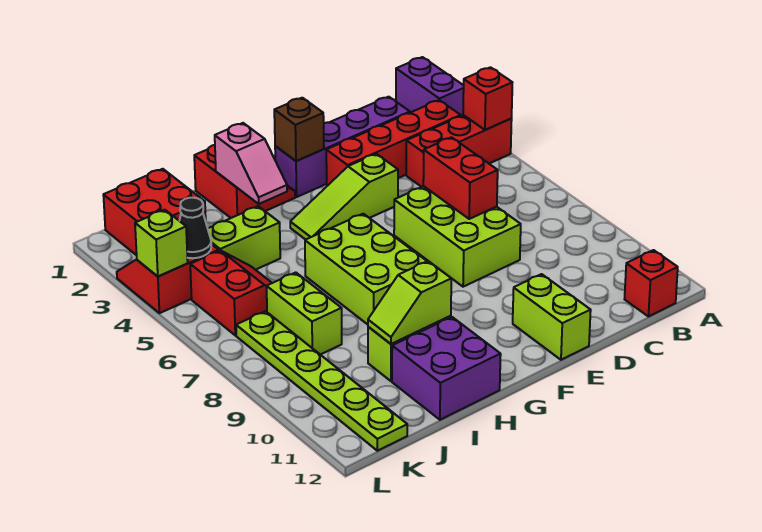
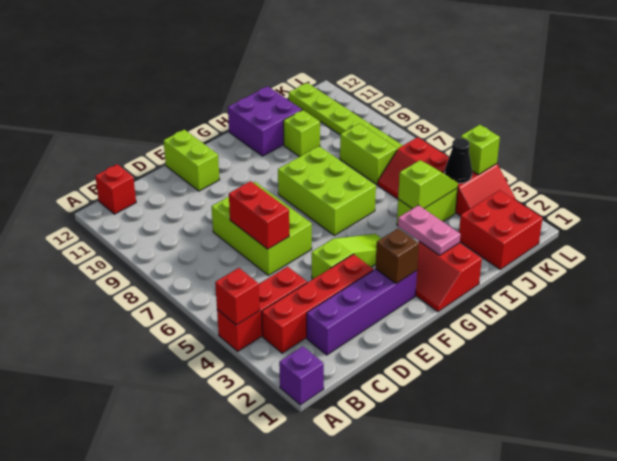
purple 1x2 brick [396,57,464,116] -> purple 1x1 brick [279,346,324,405]
pink 1x2 slope [215,123,287,204] -> pink 1x2 plate [398,205,460,255]
lime 1x2 slope [368,261,451,344] -> lime 1x2 slope moved to [398,160,458,209]

